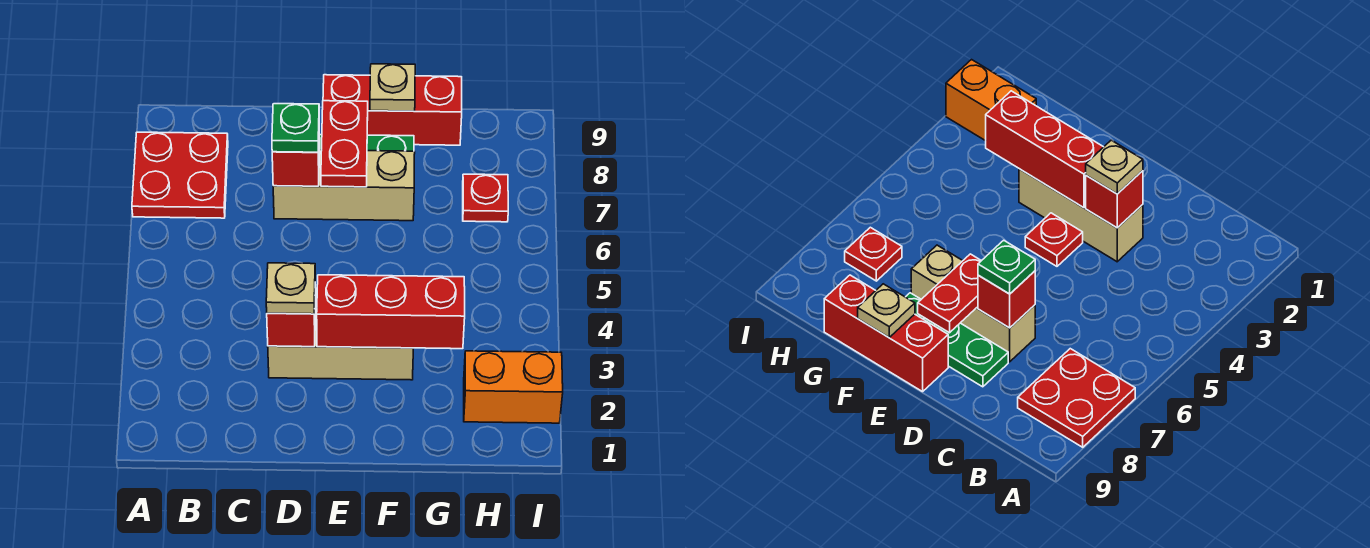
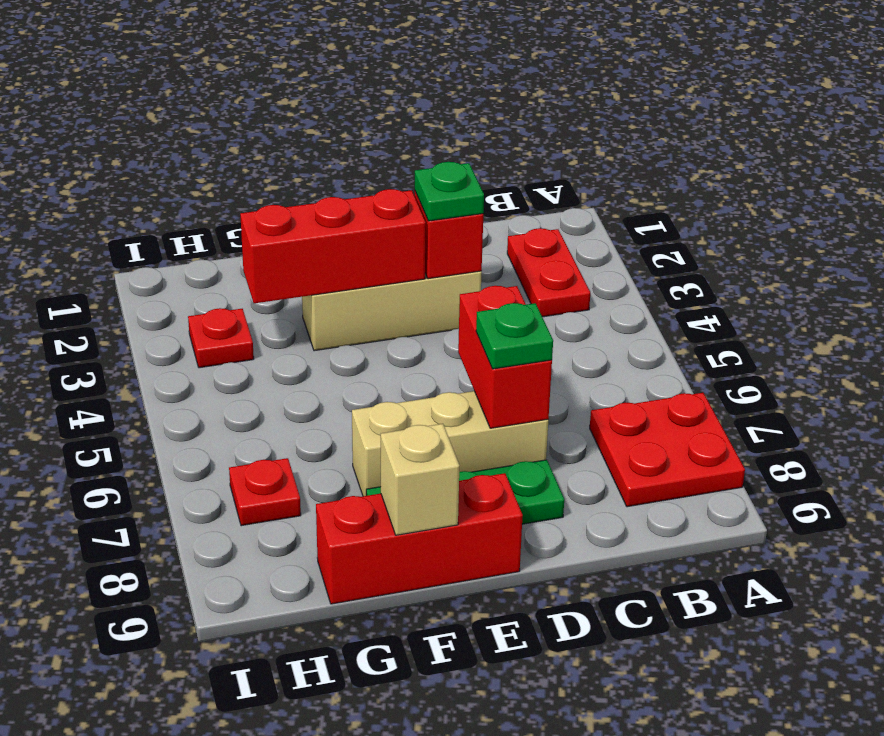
tan 1x1 plate [266,263,315,314] -> green 1x1 plate [415,162,484,221]
red 1x1 brick [272,138,320,186] -> red 1x2 brick [458,286,552,428]
red 1x1 plate [1025,213,1083,266] -> red 1x1 plate moved to [188,308,254,368]
red 1x2 plate [321,101,368,187] -> red 1x2 plate moved to [507,228,590,317]
tan 1x1 plate [370,64,415,111] -> tan 1x1 brick [381,424,460,535]
orange 1x2 brick [464,351,563,423] -> none

